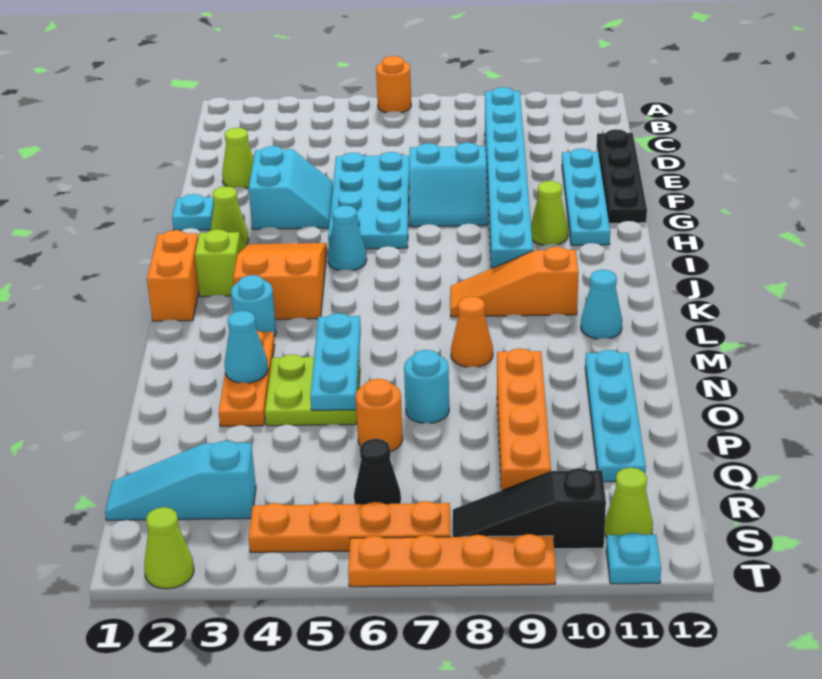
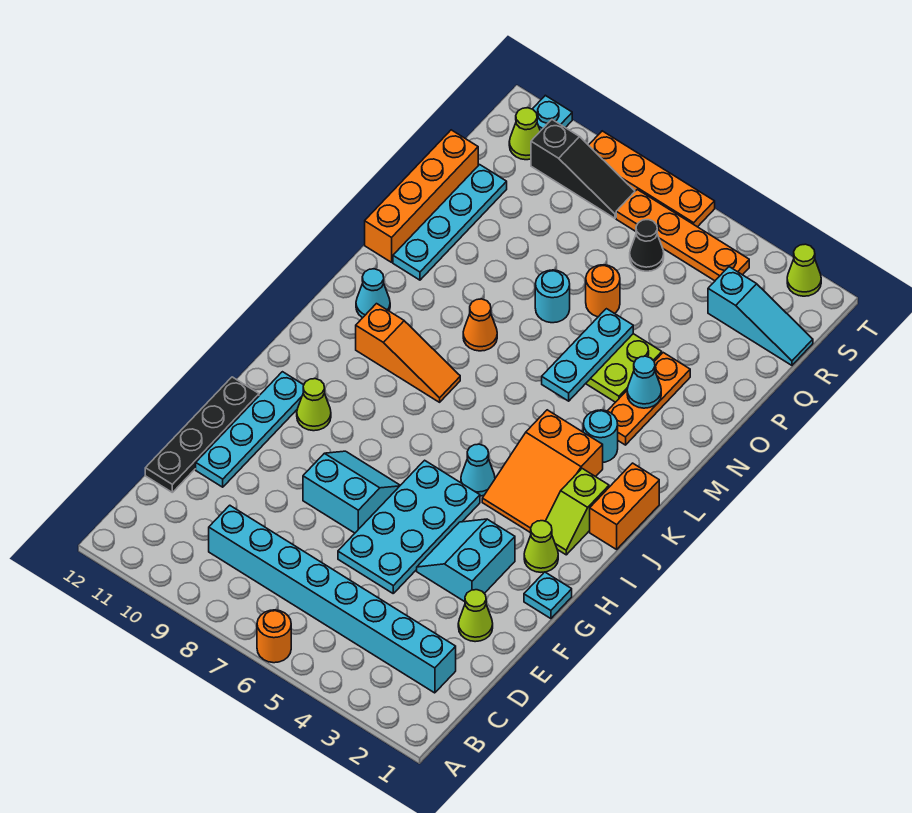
cyan 1x8 brick [485,87,533,268] -> cyan 1x8 brick turned to [209,505,456,693]
orange 1x4 brick [497,348,551,490] -> orange 1x4 brick moved to [365,130,478,262]

